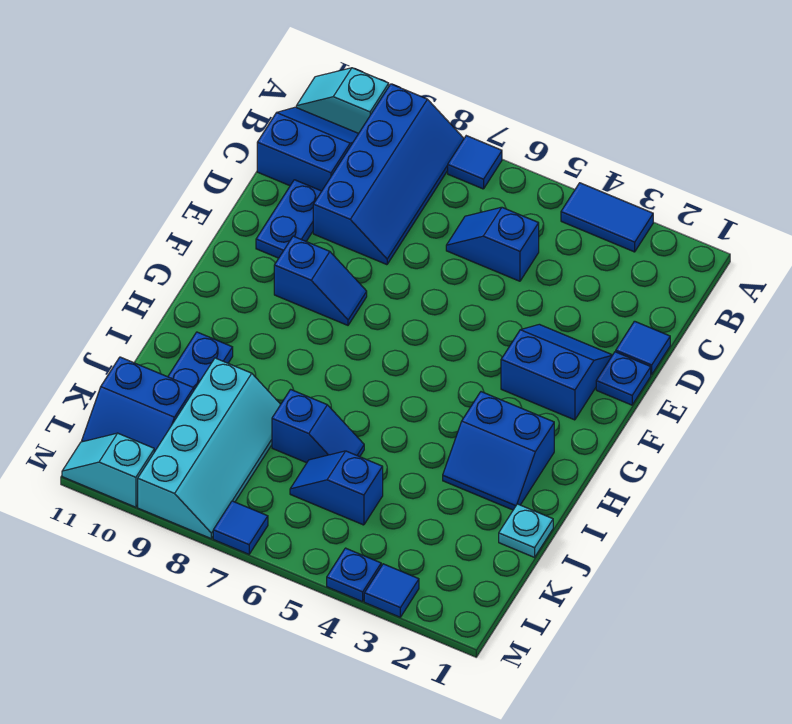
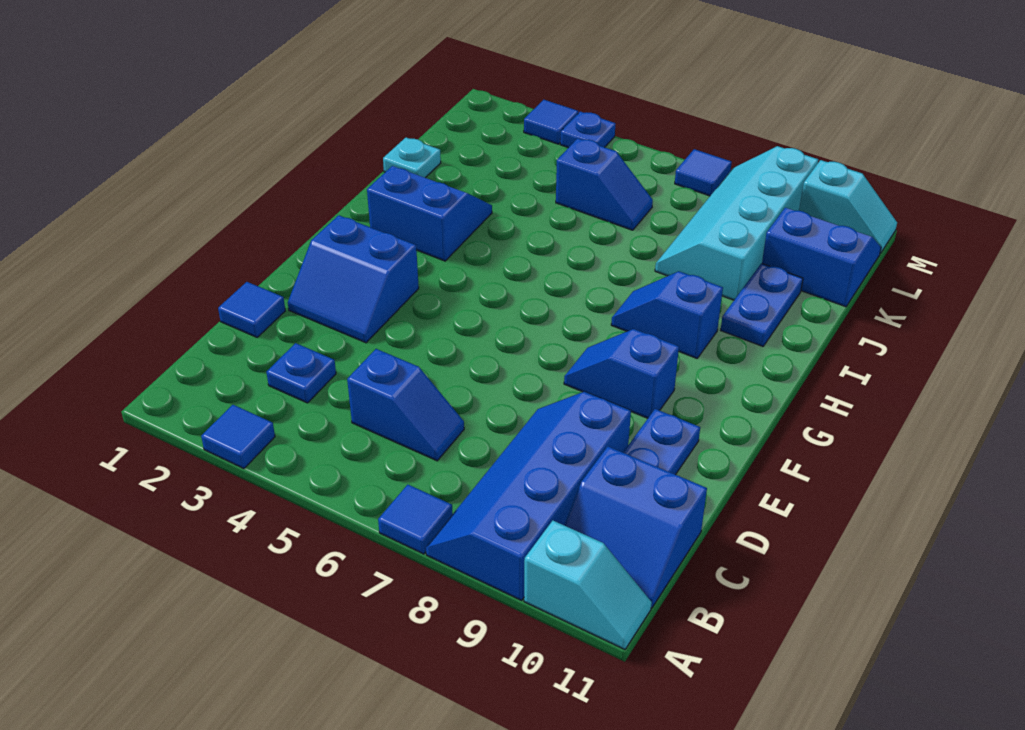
blue 1x2 tile [561,183,653,252] -> blue 1x1 tile [201,405,275,469]
blue 1x1 plate [596,352,651,405] -> blue 1x1 plate moved to [266,343,336,403]
blue 1x2 slope [272,390,364,463] -> blue 1x2 slope moved to [611,271,723,358]

